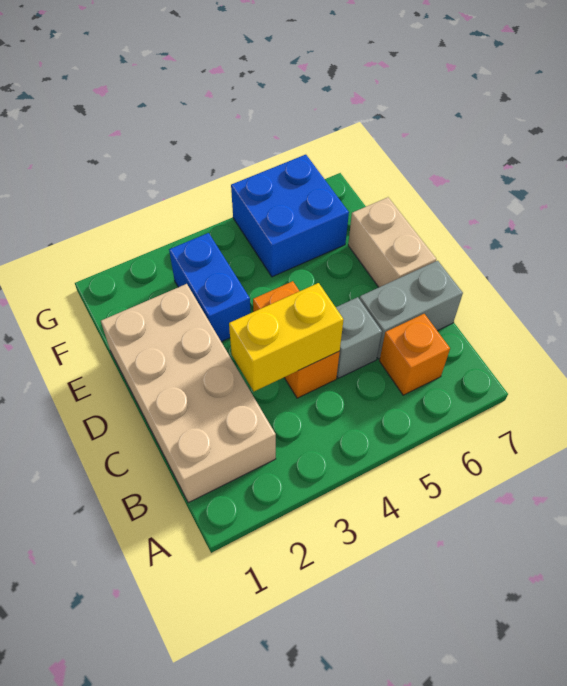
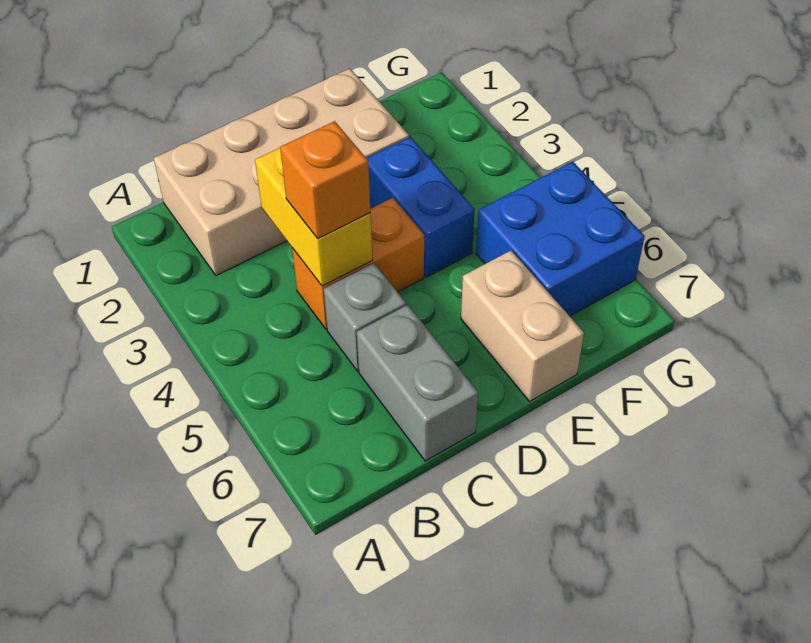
orange 1x1 brick [379,314,450,395] -> orange 1x1 brick moved to [280,121,370,239]
tan 1x2 brick [348,197,436,287] -> tan 1x2 brick turned to [461,251,584,402]
blue 1x2 brick [169,233,250,342] -> blue 1x2 brick turned to [367,137,475,277]

